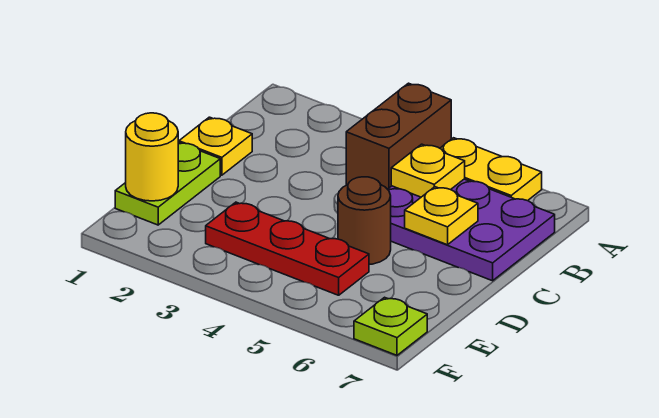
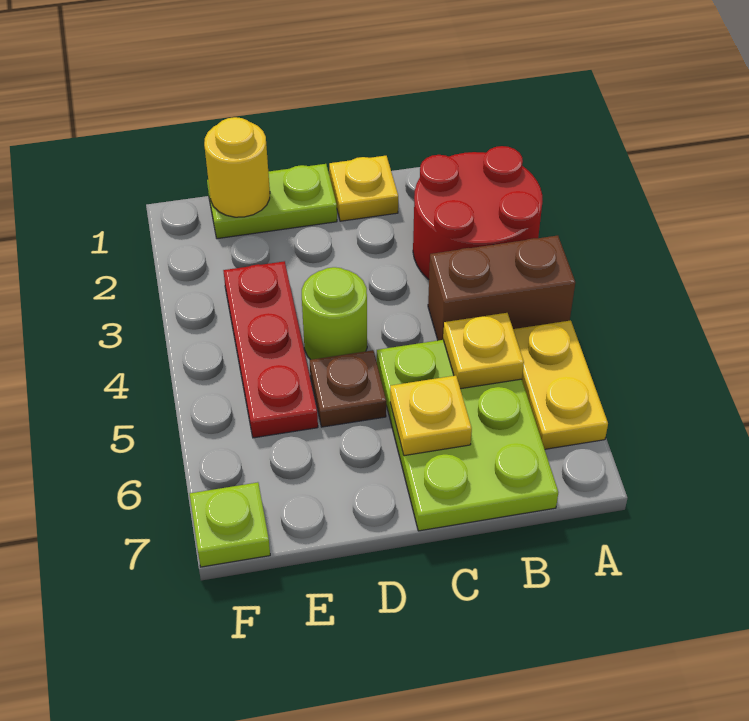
none -> red 2x2 round brick [413,146,543,279]
purple 2x3 plate [388,179,555,281] -> lime 2x3 plate [377,340,558,531]
none -> lime 1x1 round brick [302,267,367,360]
brown 1x1 round brick [338,177,391,264] -> brown 1x1 plate [310,350,386,427]

